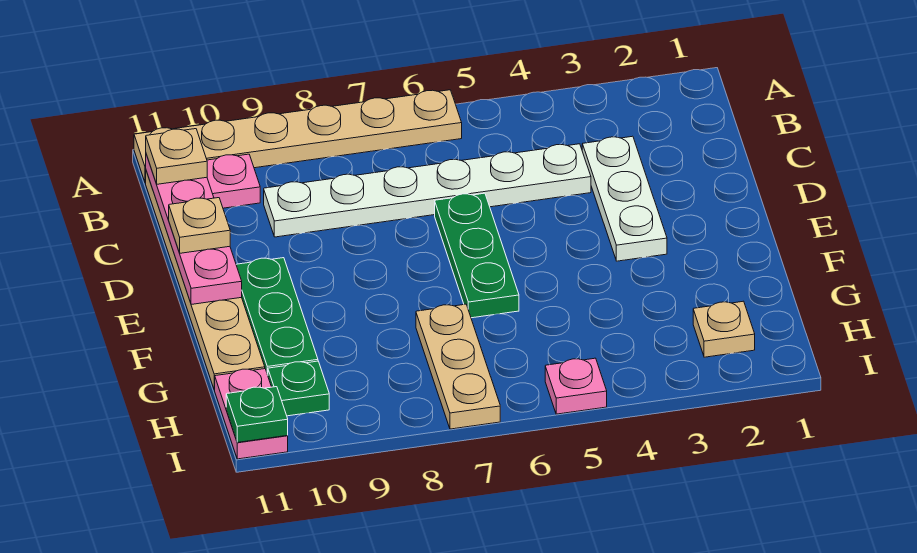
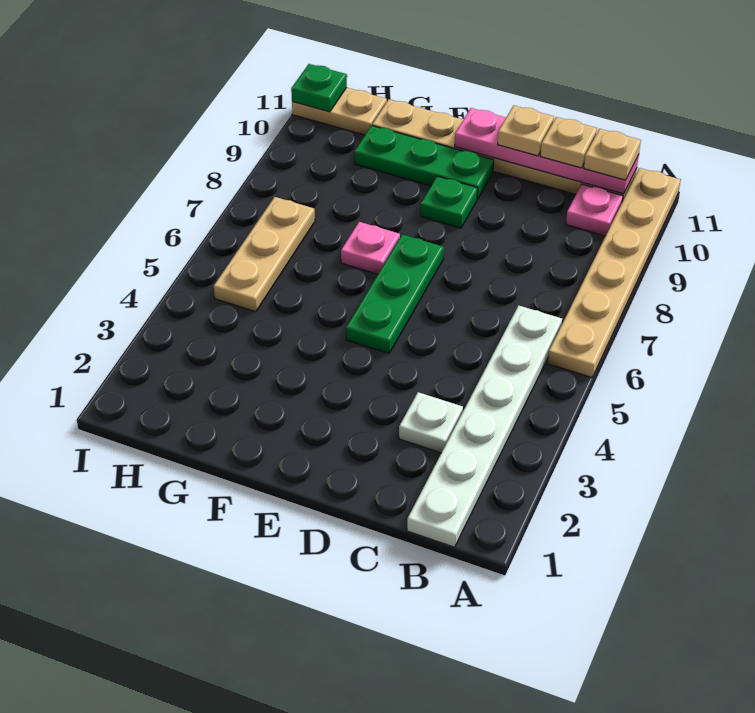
white 1x3 plate [582,136,667,261] -> white 1x1 plate [399,392,463,453]
white 1x6 plate [264,144,591,237] -> white 1x6 plate moved to [407,305,562,547]
green 1x3 plate [435,193,519,318] -> green 1x3 plate turned to [346,234,444,353]
tan 1x3 plate [416,304,500,429] -> tan 1x3 plate turned to [214,197,315,312]
tan 1x1 plate [693,301,755,357] -> tan 1x1 plate moved to [540,117,597,168]
green 1x1 plate [268,361,329,416] -> green 1x1 plate moved to [420,176,478,228]
pink 1x2 plate [215,369,288,459] -> tan 1x2 plate [292,88,387,135]
pink 1x1 plate [545,358,607,414] -> pink 1x1 plate moved to [341,222,400,274]

